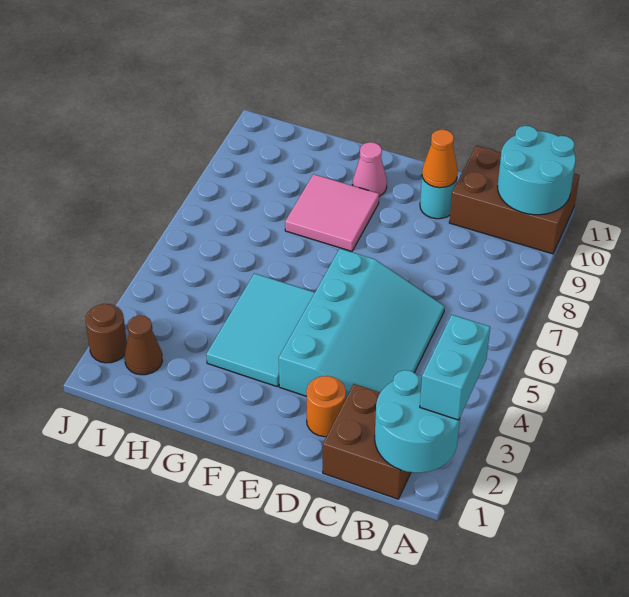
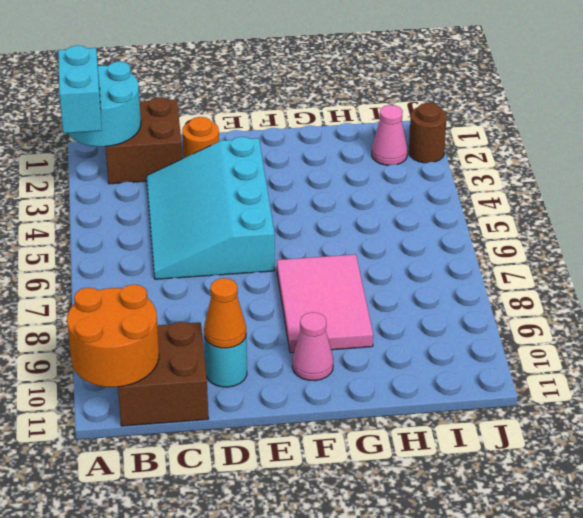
brown 2x3 brick [449,146,580,254] -> brown 2x2 brick [118,322,208,426]
cyan 2x2 round brick [497,126,576,215] -> orange 2x2 round brick [67,284,159,387]
cyan 2x3 tile [206,273,315,387] -> none
pink 2x2 tile [285,174,379,251] -> pink 2x3 tile [277,254,373,353]
brown 1x1 cone [125,315,162,375] -> pink 1x1 cone [372,105,407,165]

